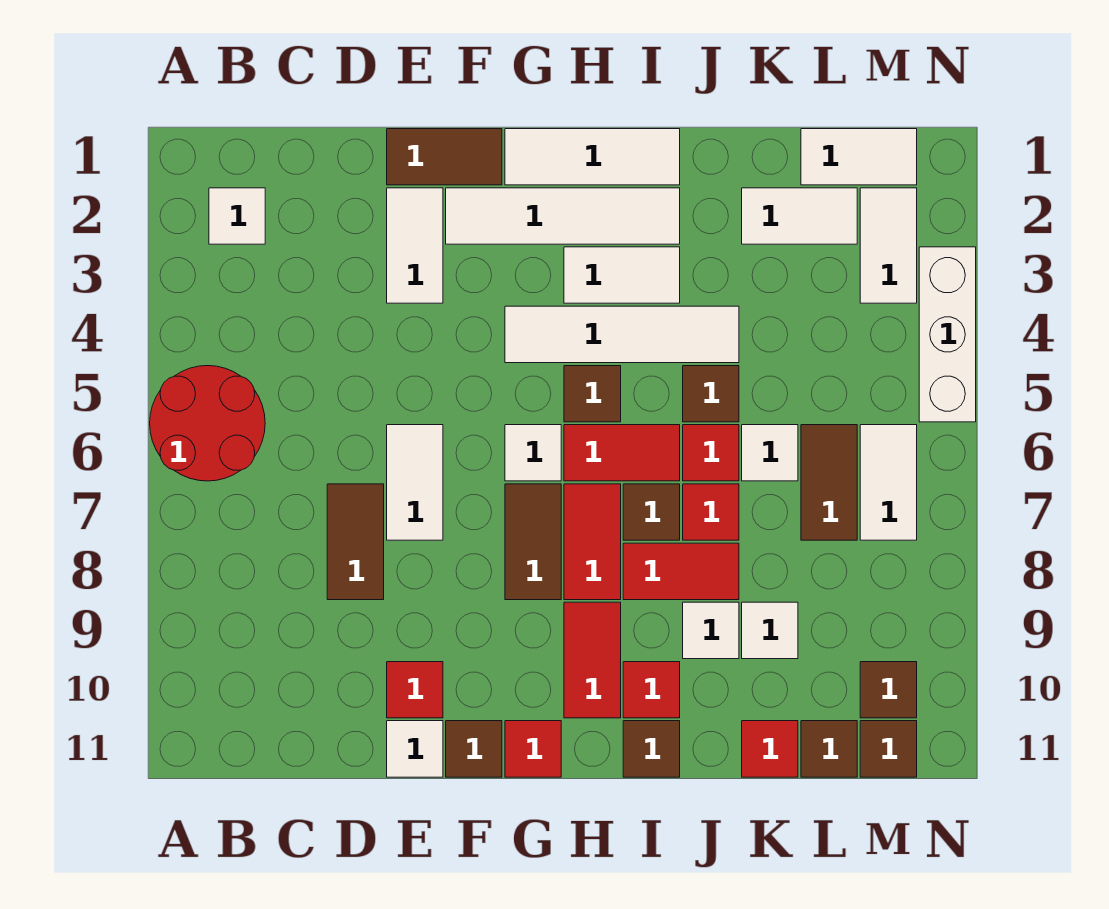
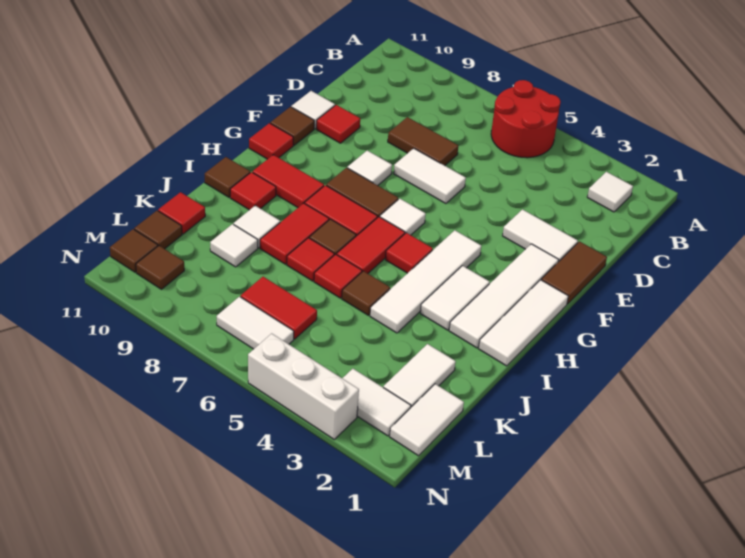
brown 1x1 tile [564,366,621,422] -> red 1x1 tile [385,233,433,273]
white 1x1 tile [742,425,798,481] -> white 1x1 tile moved to [347,150,392,185]
brown 1x2 tile [801,425,857,540] -> red 1x2 tile [241,277,317,339]

